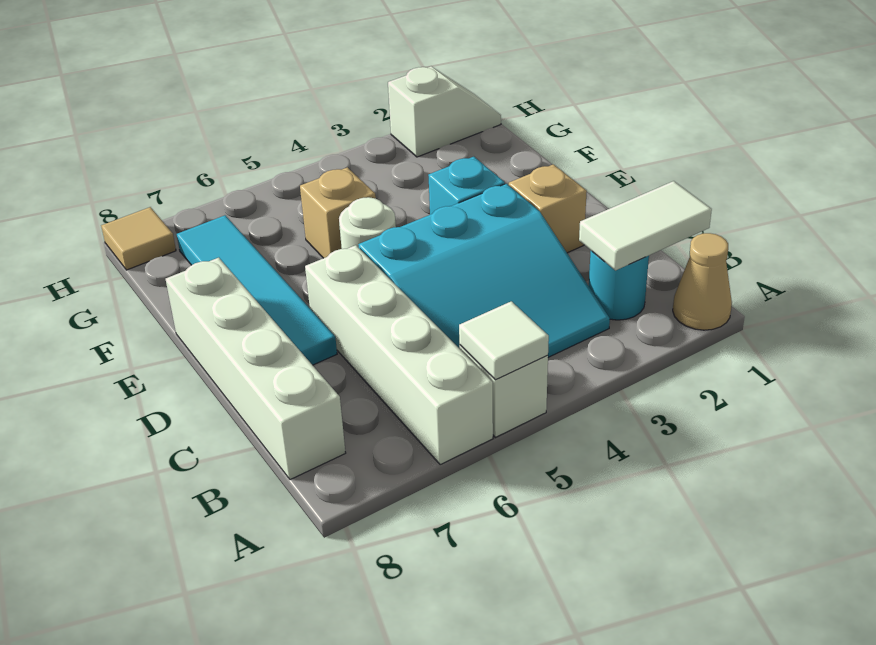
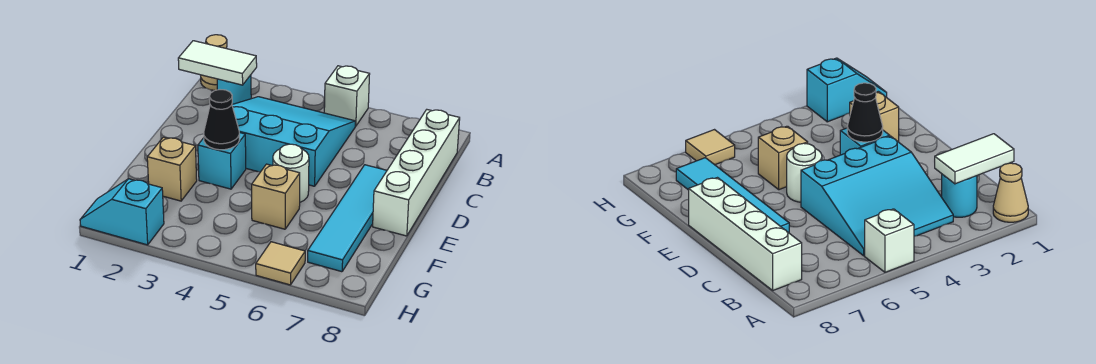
white 1x1 tile [459,301,549,380] -> none
white 1x4 brick [305,245,493,465] -> none
tan 1x1 brick [509,164,587,253] -> tan 1x1 brick moved to [147,137,197,201]
none -> black 1x1 cone [204,90,239,150]
white 1x2 slope [388,67,501,157] -> cyan 1x2 slope [80,179,164,245]
tan 1x1 tile [101,207,176,270] -> tan 1x1 tile moved to [256,242,305,285]

